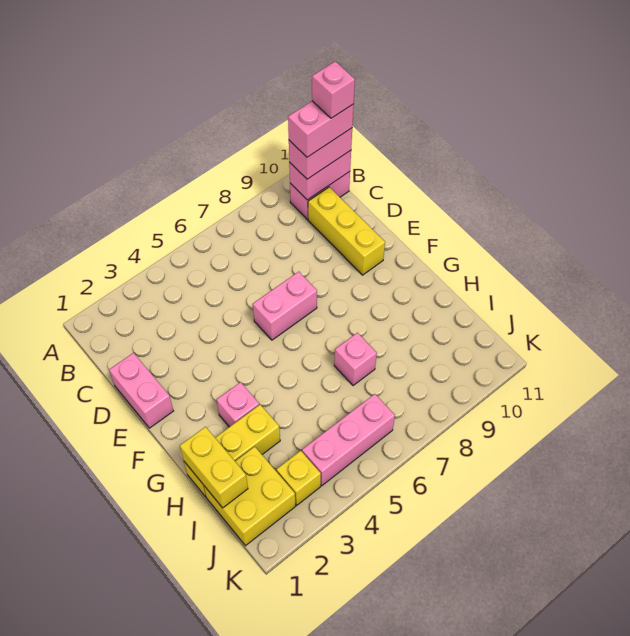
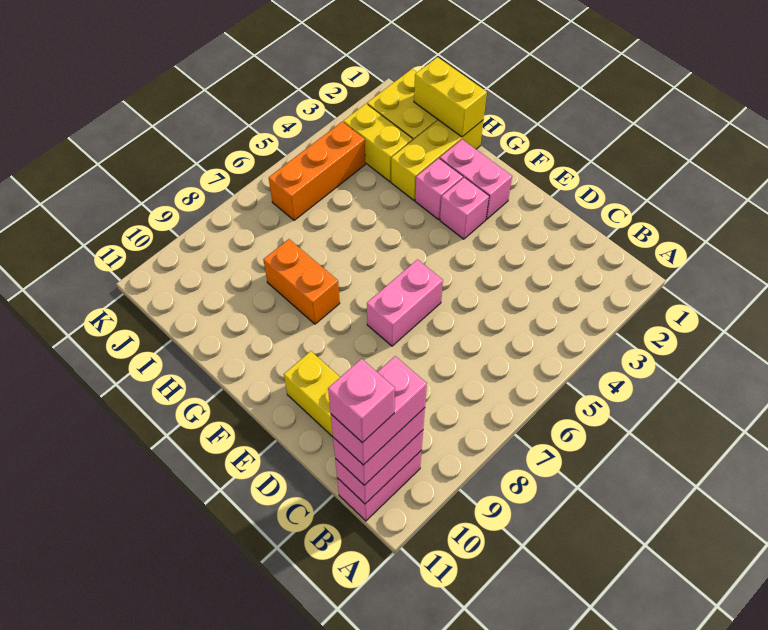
pink 1x2 brick [109,353,173,428] -> pink 1x2 brick moved to [440,139,512,219]
none -> orange 1x2 brick [263,239,340,324]
pink 1x1 brick [334,333,377,386] -> pink 1x1 brick moved to [440,177,489,239]
yellow 1x1 brick [276,451,321,505] -> yellow 1x2 brick [343,104,413,182]
pink 1x3 brick [302,394,395,486] -> orange 1x3 brick [269,122,365,220]

